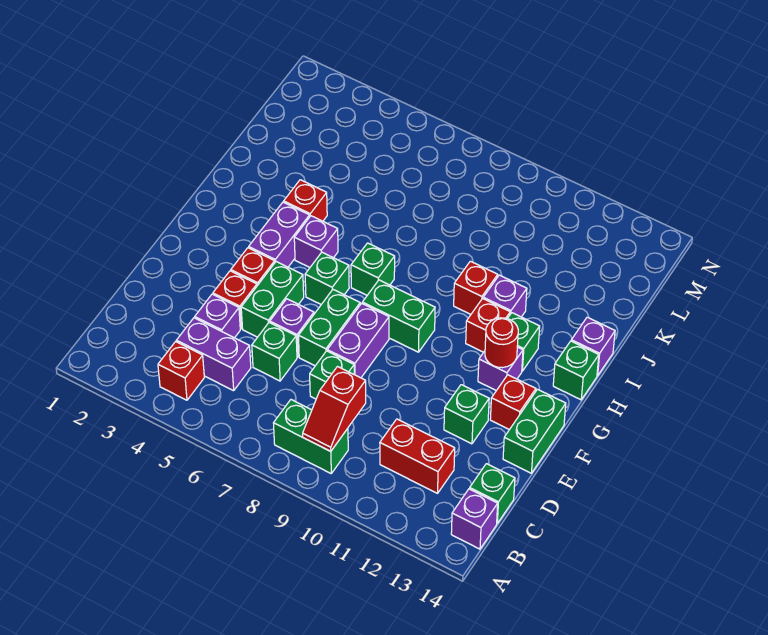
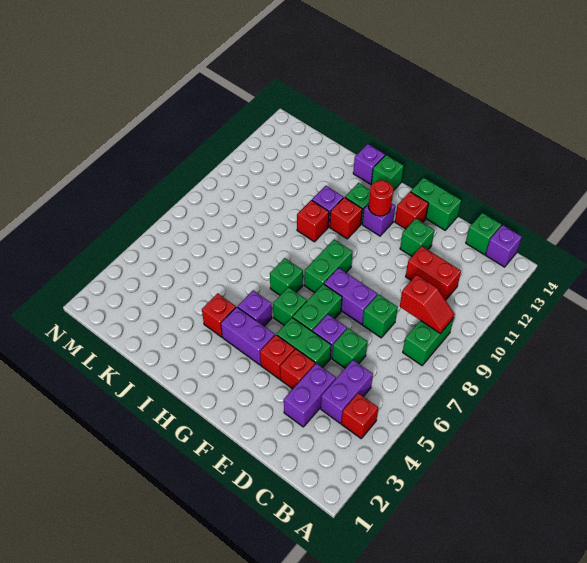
red 1x2 brick [380,419,455,493] -> red 1x2 brick turned to [406,246,461,300]
purple 1x1 brick [195,294,240,338] -> purple 1x2 brick [284,363,336,427]
green 1x2 brick [299,290,360,366] -> green 1x2 brick turned to [293,284,342,331]

